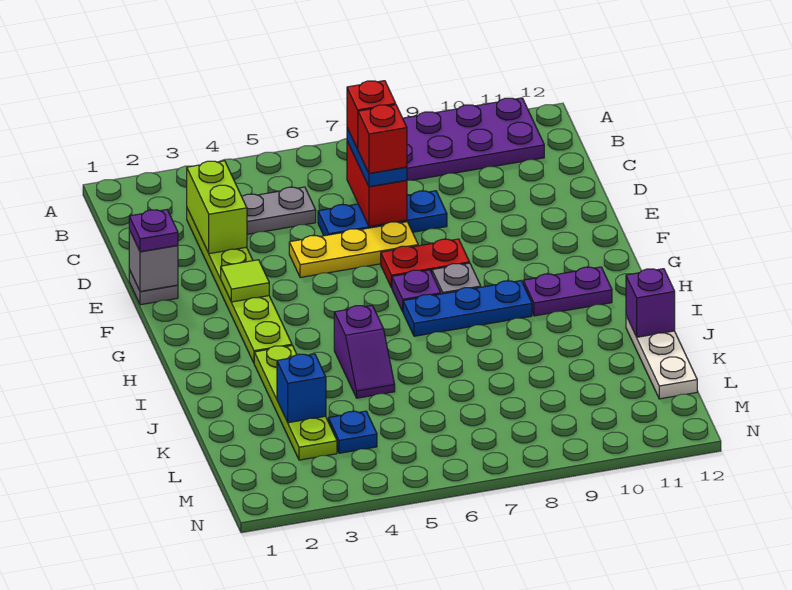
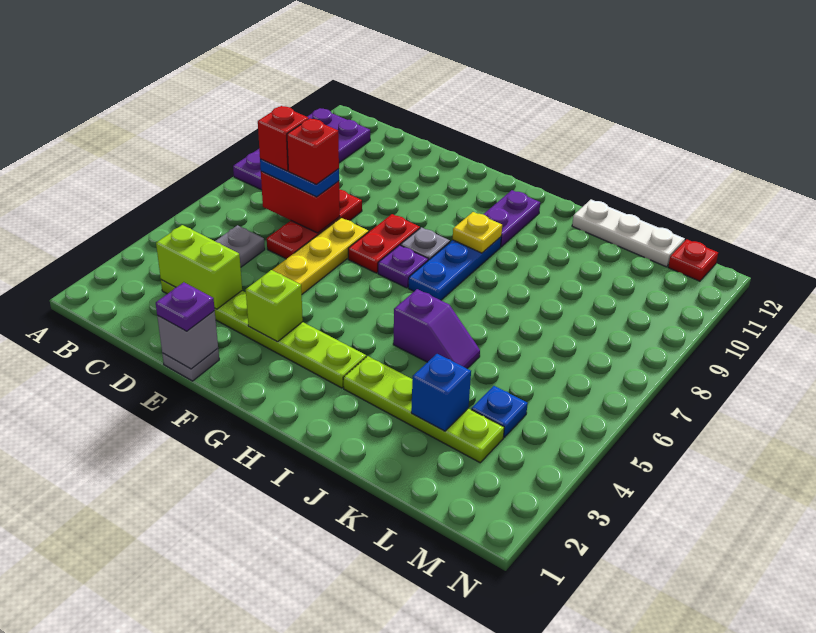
blue 1x3 plate [318,191,447,236] -> red 1x3 plate [267,189,362,259]
lime 1x1 tile [221,260,269,302] -> lime 1x1 brick [246,270,303,342]
none -> yellow 1x1 plate [453,212,502,253]
purple 1x1 brick [626,269,675,337] -> none
none -> red 1x1 plate [668,239,718,281]

